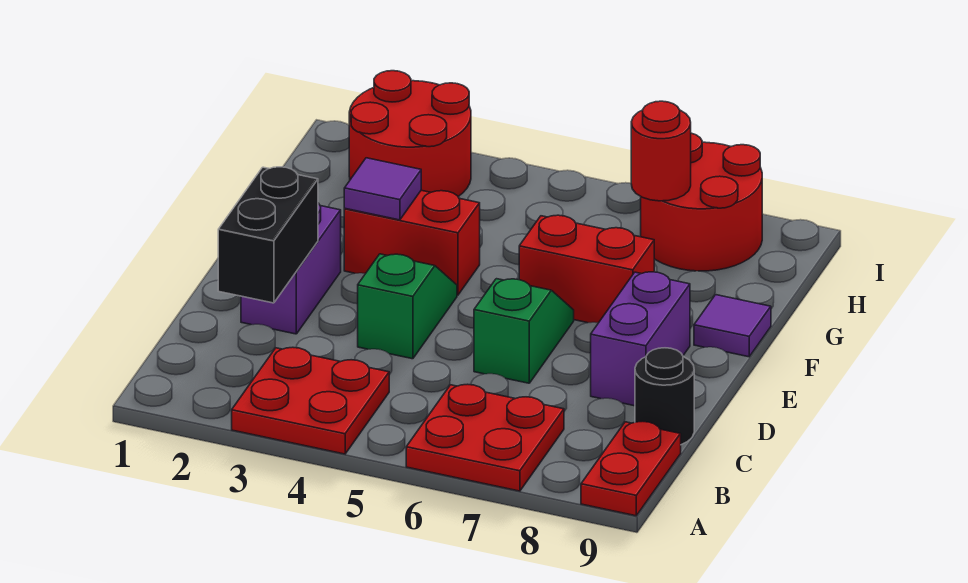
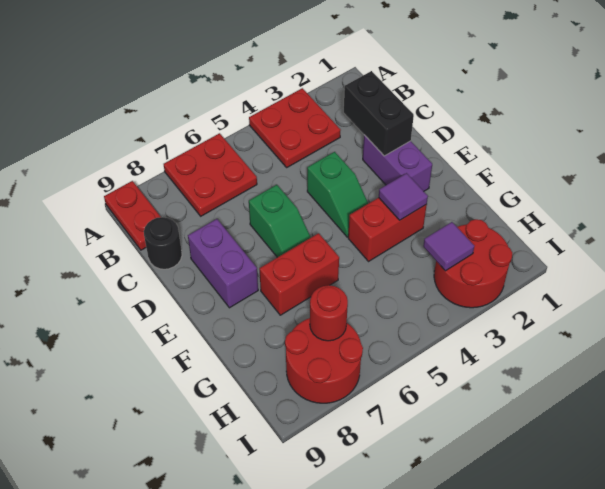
purple 1x1 tile [694,295,771,357] -> purple 1x1 tile moved to [423,222,474,271]

